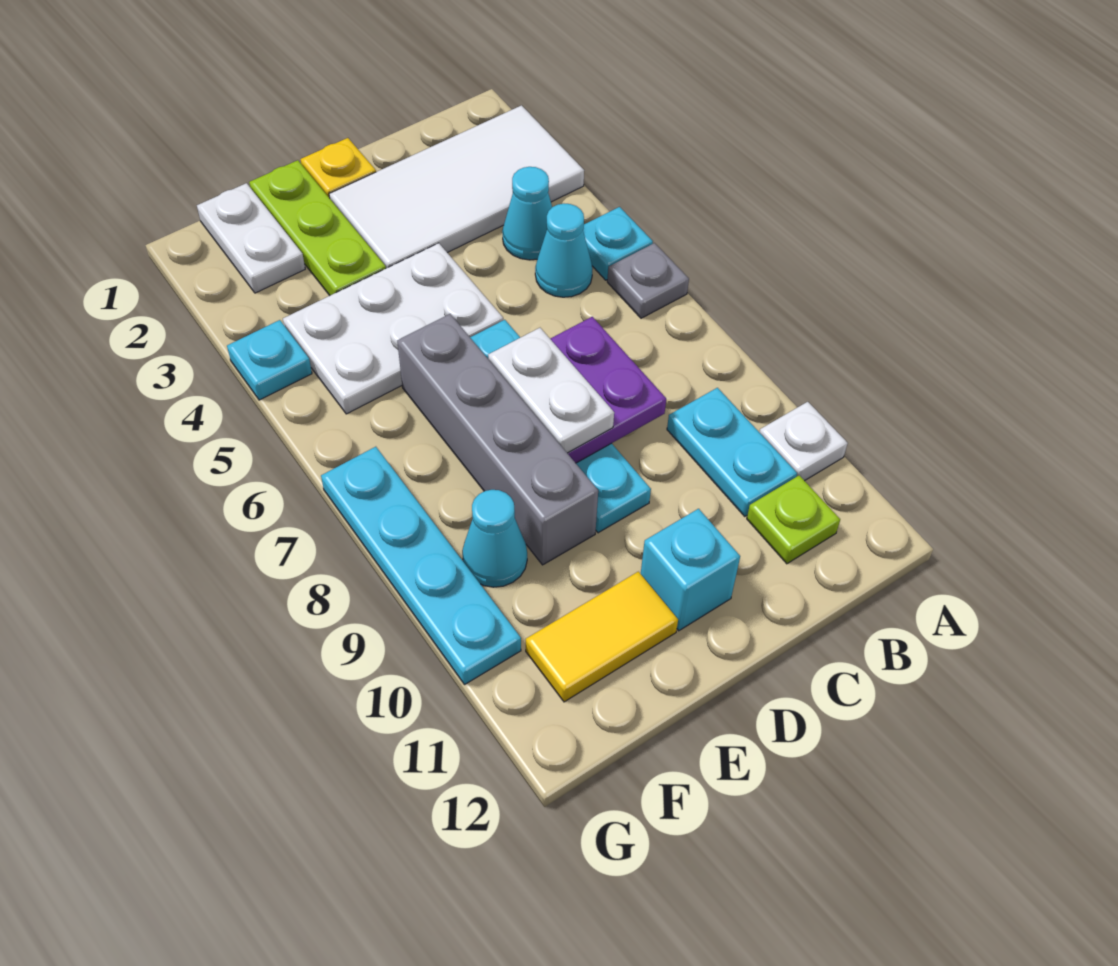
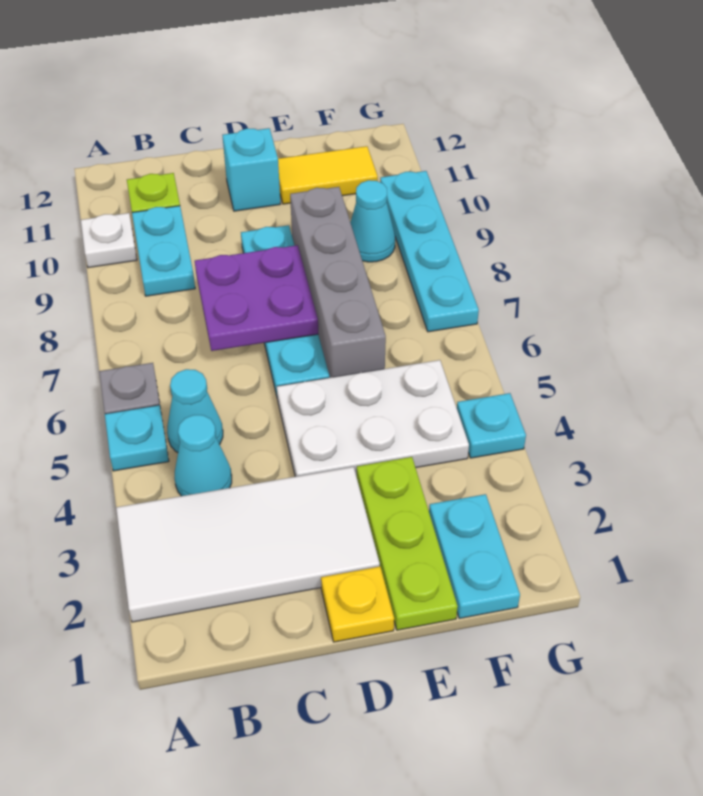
white 1x2 plate [488,328,614,453] -> none
white 1x2 plate [197,183,305,293] -> cyan 1x2 plate [429,494,520,619]

